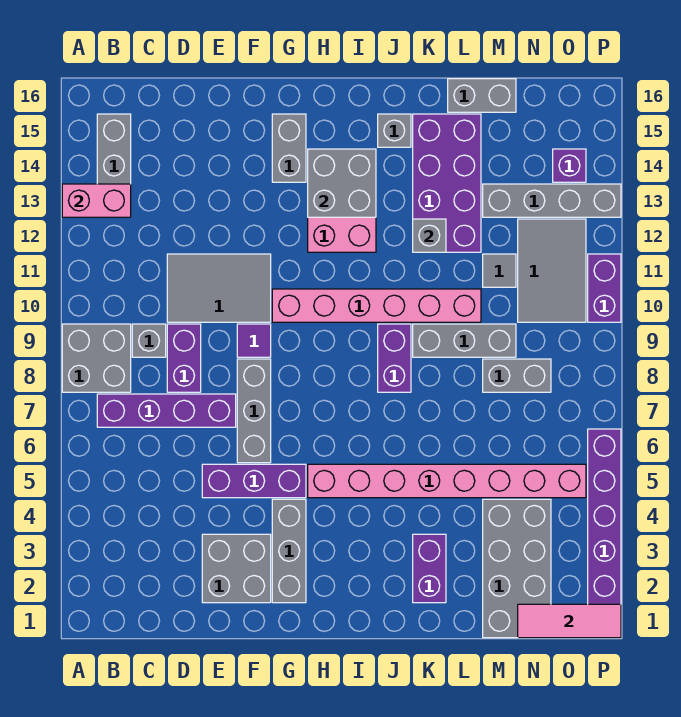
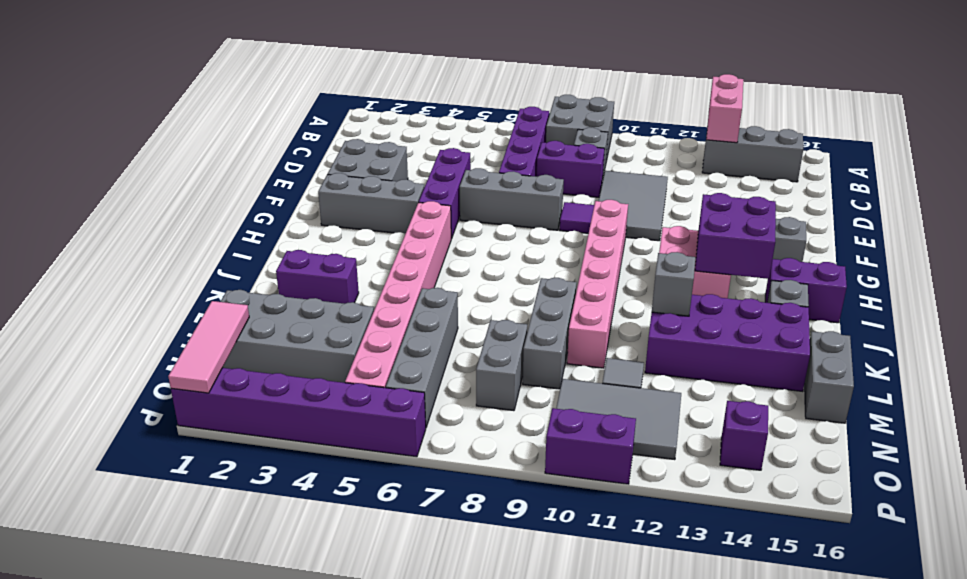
grey 2x2 brick [308,149,376,217] -> purple 2x2 brick [695,193,776,279]
purple 1x2 brick [378,324,411,392] -> purple 1x2 brick moved to [765,258,847,323]
grey 1x4 brick [483,184,621,217] -> grey 1x4 brick moved to [386,288,458,427]

